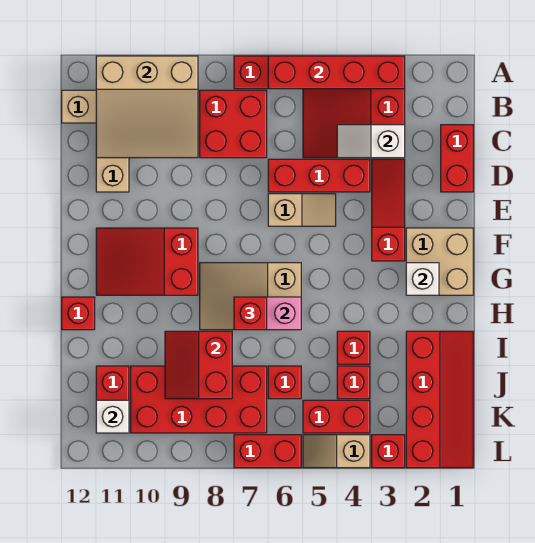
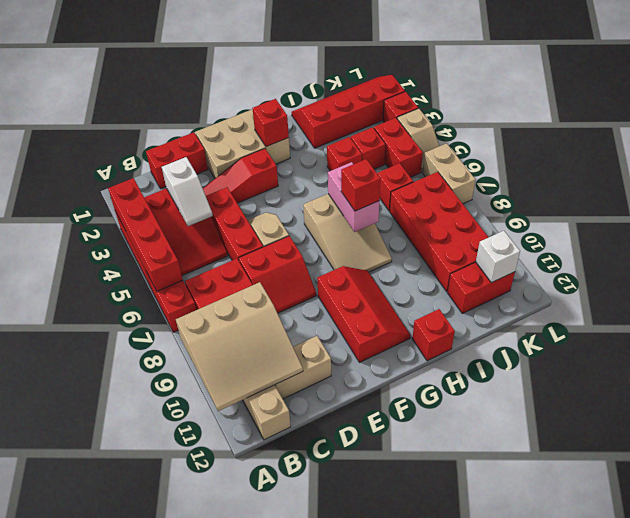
tan 3x3 slope [96,56,198,158] -> tan 3x3 slope turned to [176,282,303,411]
tan 2x2 brick [406,228,473,295] -> tan 2x3 brick [195,109,290,178]
red 2x3 slope [96,228,198,295] -> red 2x3 slope turned to [317,266,411,362]
white 1x1 brick [406,263,439,295] -> red 1x1 brick [252,99,289,147]
red 2x2 slope [165,331,232,399] -> red 2x2 slope moved to [239,236,316,313]
red 1x2 brick [234,435,301,468] -> tan 1x2 brick [423,143,475,204]

